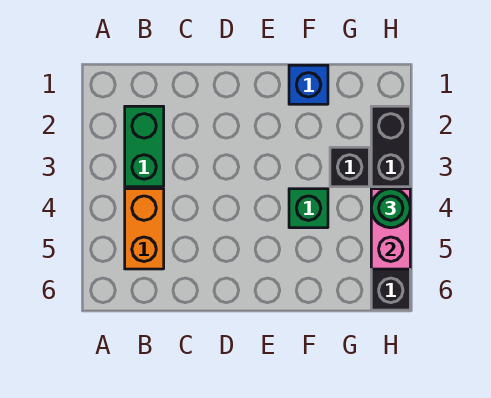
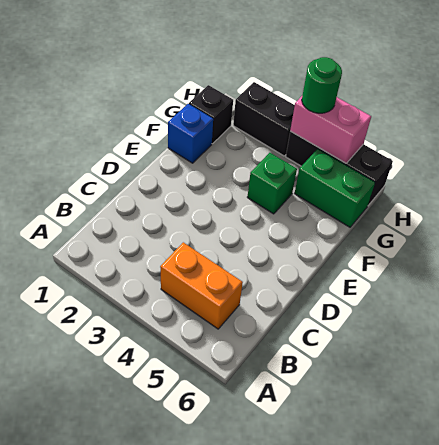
green 1x2 brick [125,106,164,187] -> green 1x2 brick moved to [295,149,375,227]
black 1x1 brick [330,147,369,187] -> black 1x1 brick moved to [189,85,233,144]

